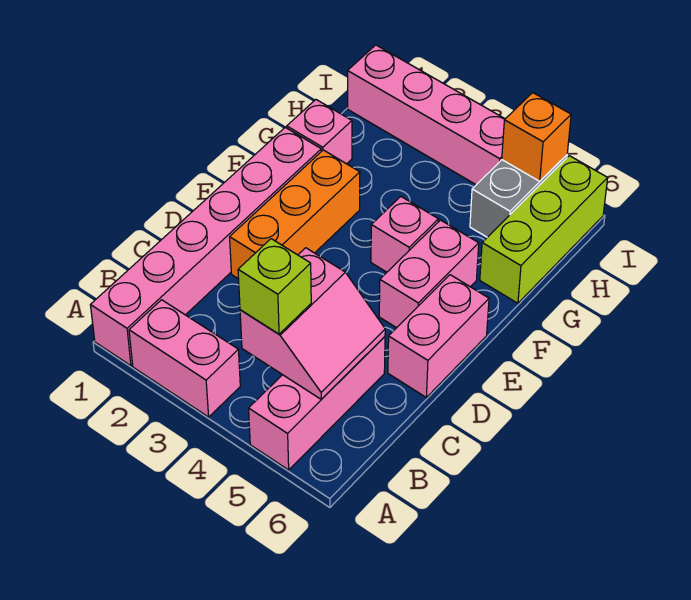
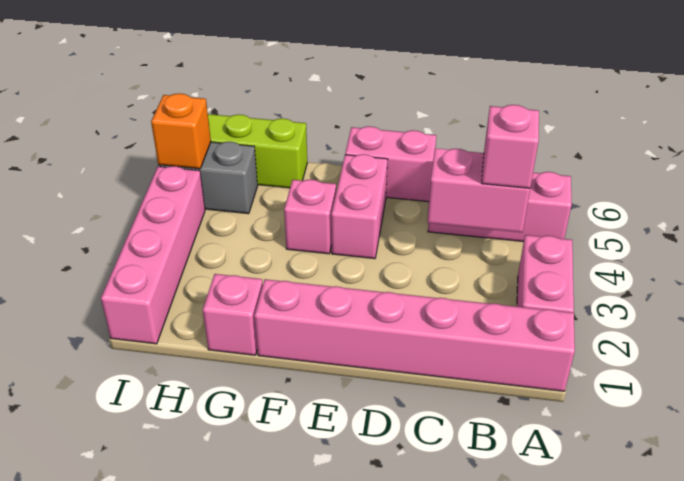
lime 1x1 brick [238,239,311,334] -> pink 1x1 brick [482,105,539,188]
orange 1x3 brick [230,150,360,279] -> none
pink 1x2 brick [379,220,479,328] -> pink 1x2 brick turned to [331,154,388,259]

